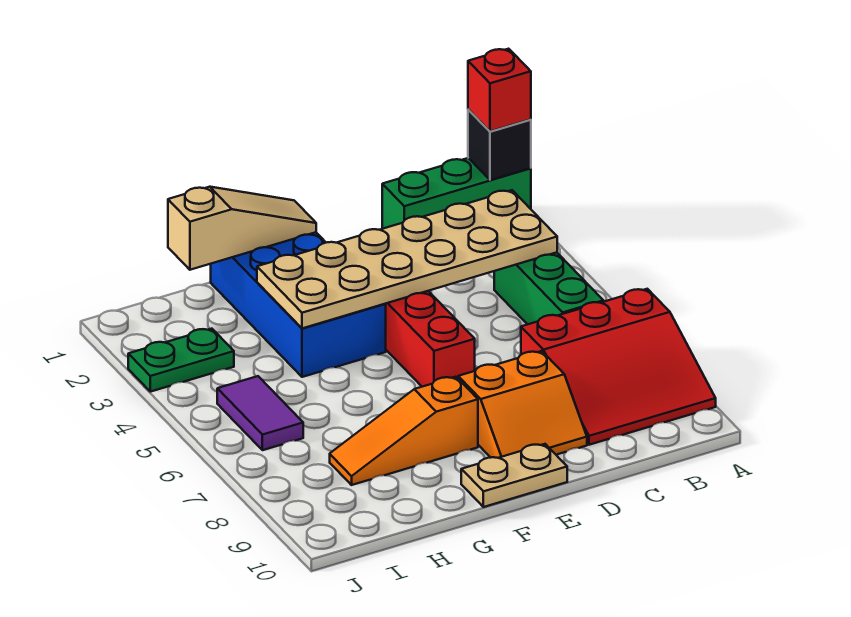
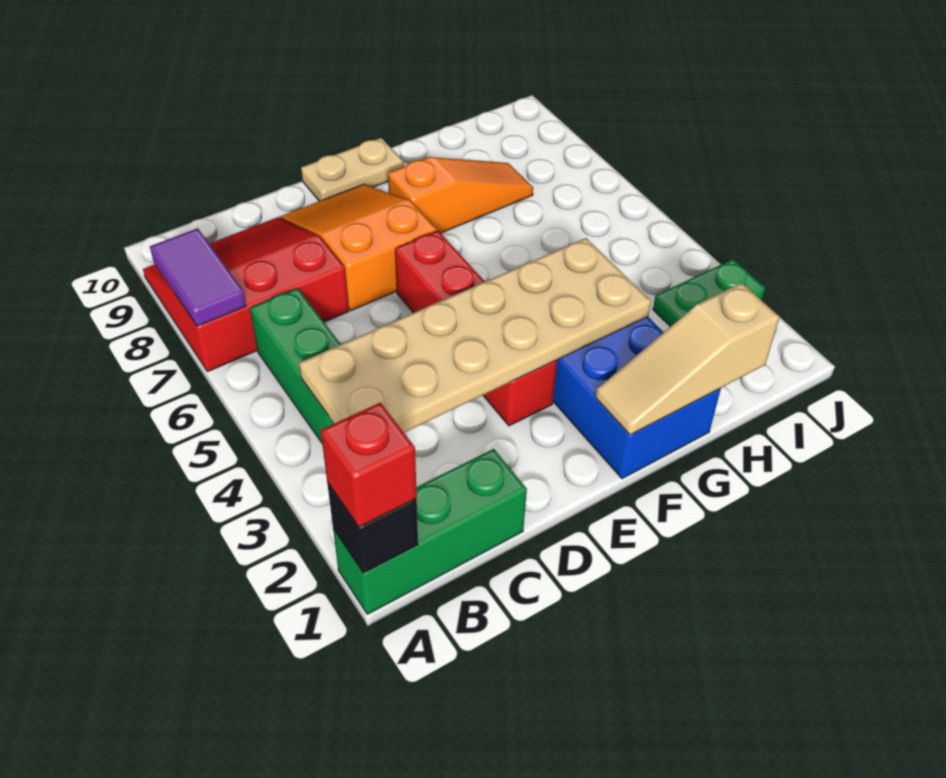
orange 2x2 slope [458,351,587,458] -> orange 2x3 slope [281,184,437,311]
purple 1x2 tile [217,376,303,450] -> purple 1x2 tile moved to [150,228,246,326]

